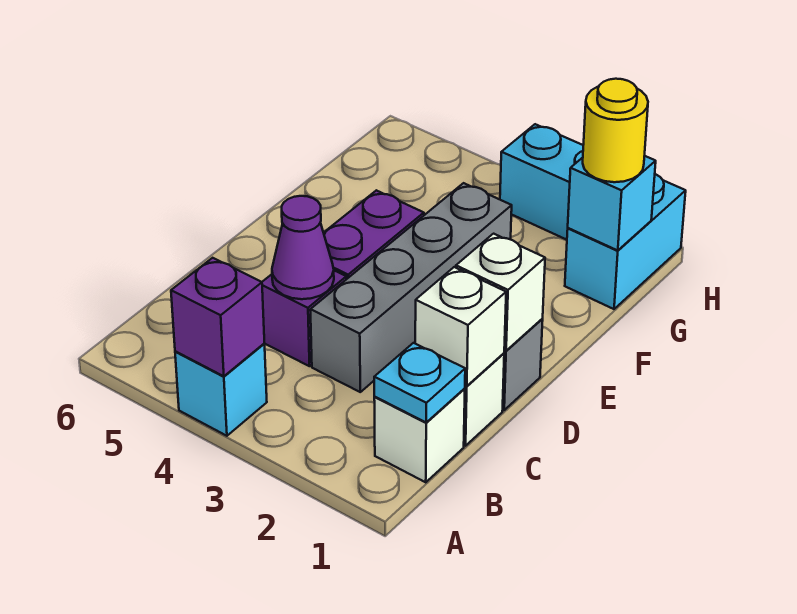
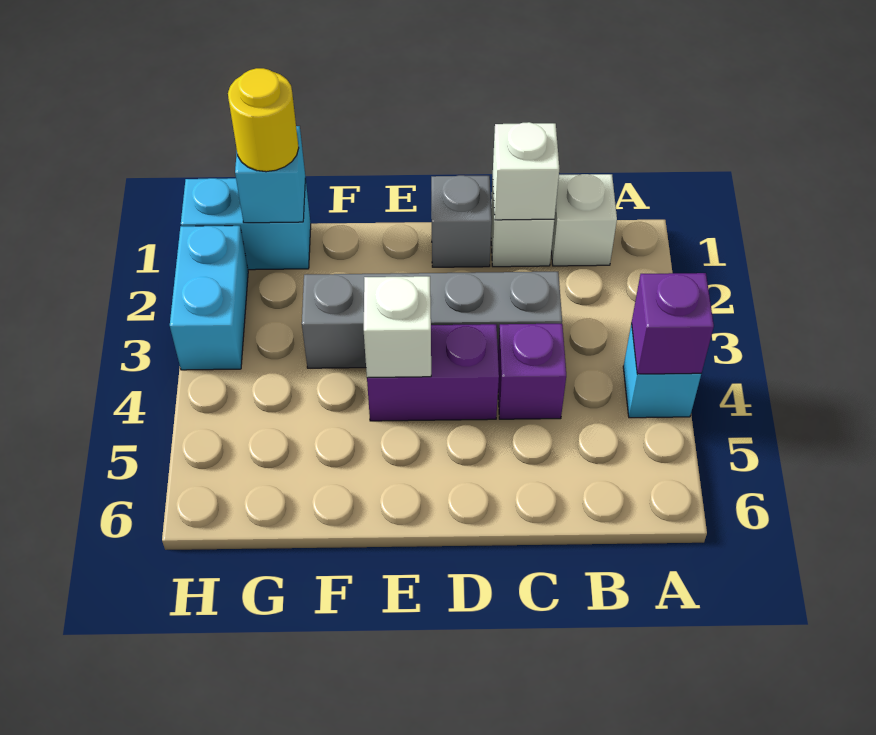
cyan 1x1 plate [374,343,465,422] -> none
purple 1x1 cone [272,196,334,299] -> none
white 1x1 brick [456,234,545,351] -> white 1x1 brick moved to [364,276,431,378]

